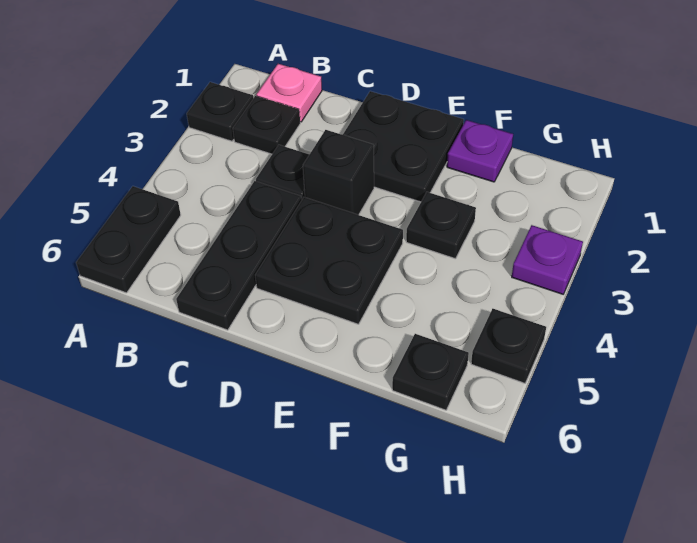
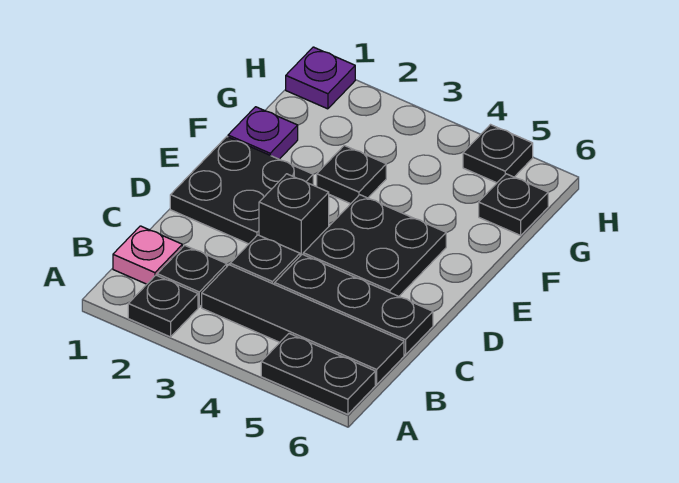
none -> black 1x4 tile [202,265,404,385]
purple 1x1 plate [512,225,583,294] -> purple 1x1 plate moved to [286,47,355,109]

